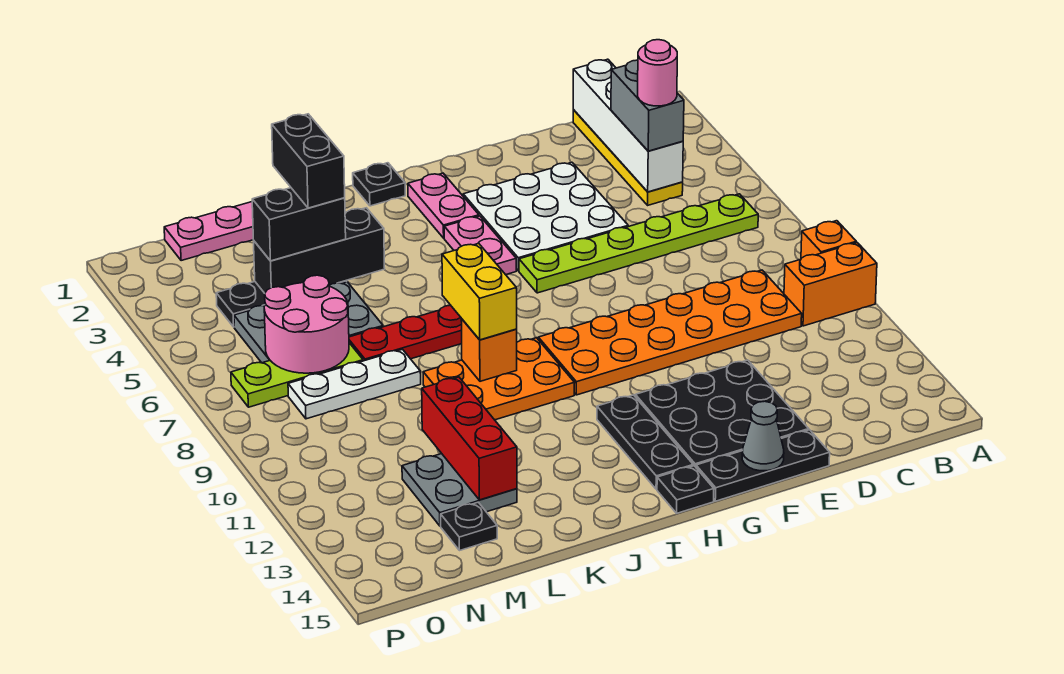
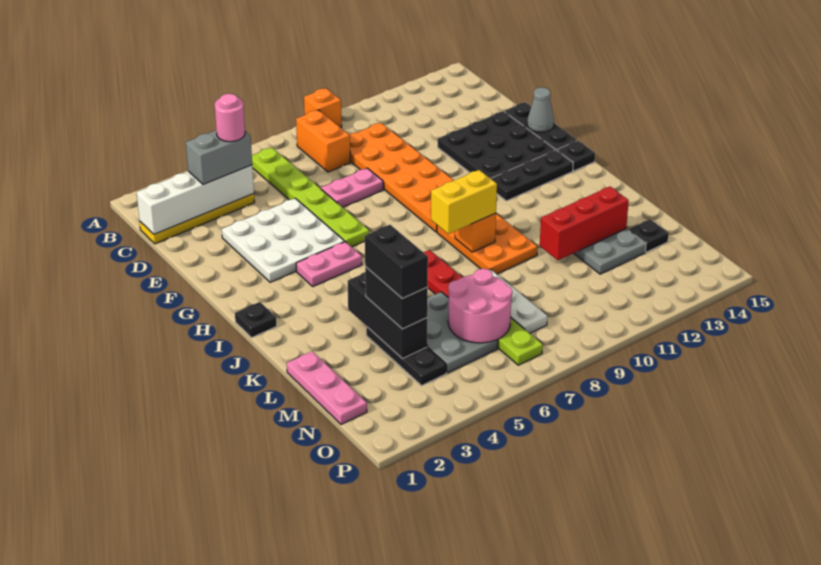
orange 1x2 brick [784,243,877,326] -> orange 1x2 brick moved to [296,110,350,172]
pink 1x2 plate [408,173,479,238] -> pink 1x2 plate moved to [321,168,383,207]
black 1x2 brick [272,114,345,208] -> black 1x2 brick turned to [365,225,428,298]

